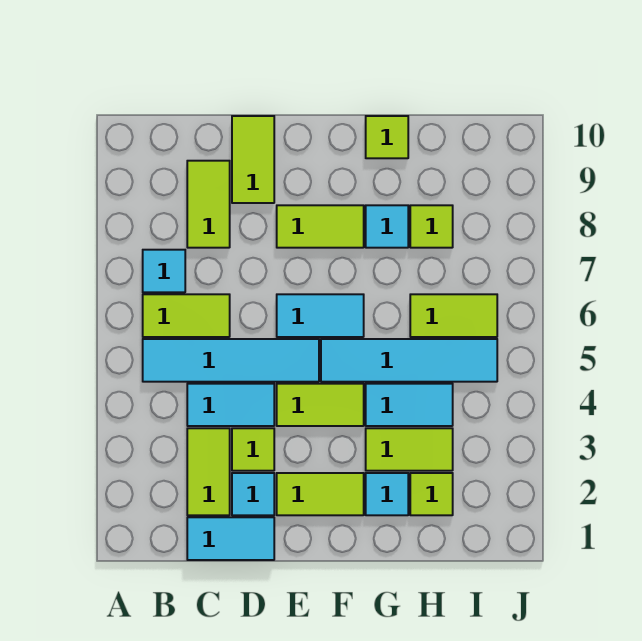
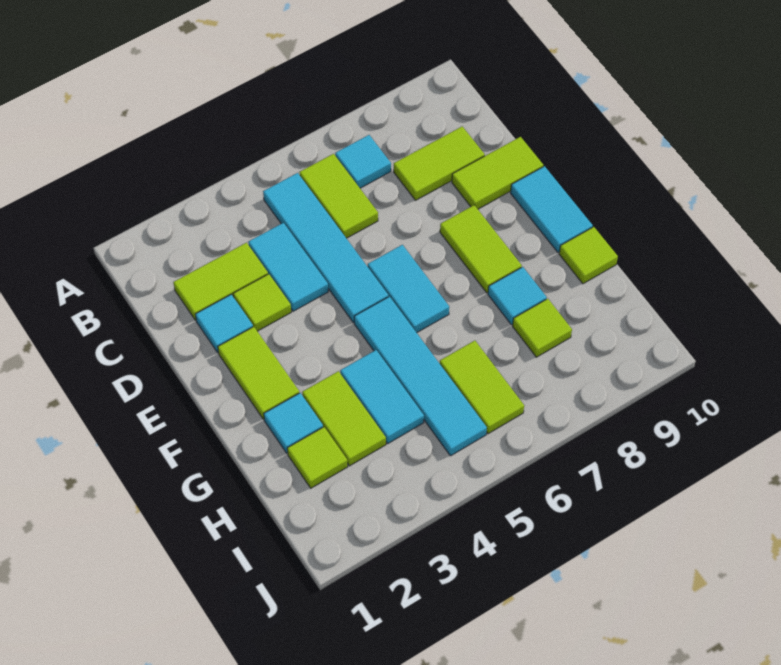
cyan 1x2 tile [187,517,274,560] -> cyan 1x2 tile moved to [511,166,593,252]
lime 1x2 tile [277,384,364,426] -> none

